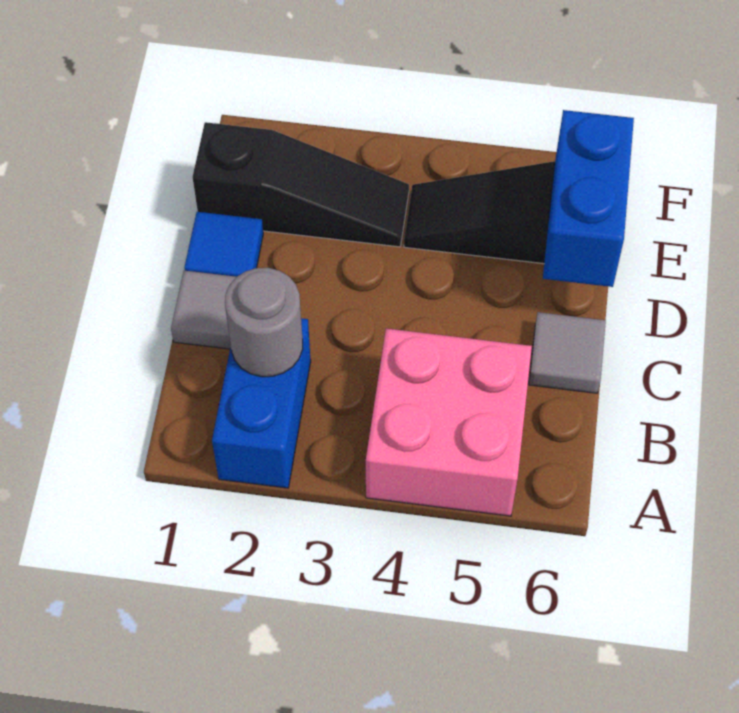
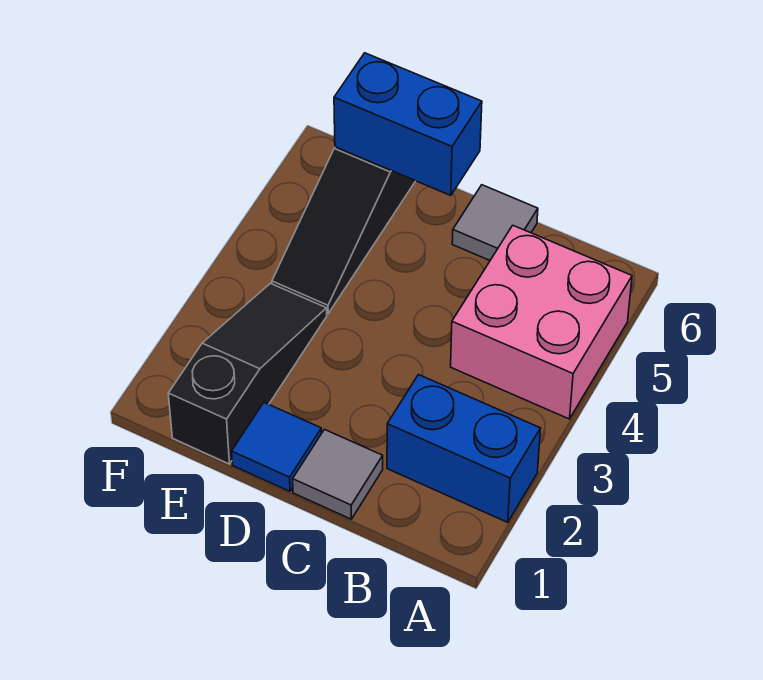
grey 1x1 round brick [225,268,303,377] -> none

